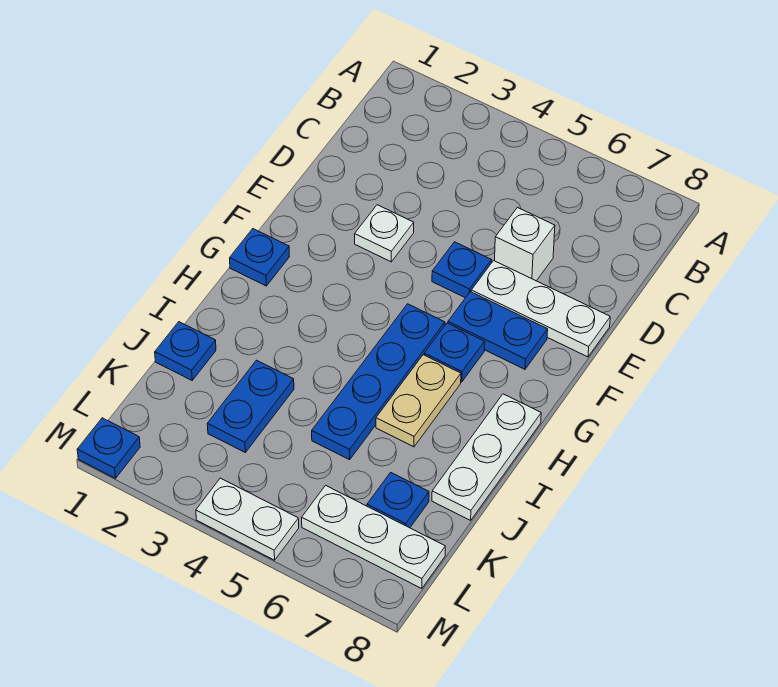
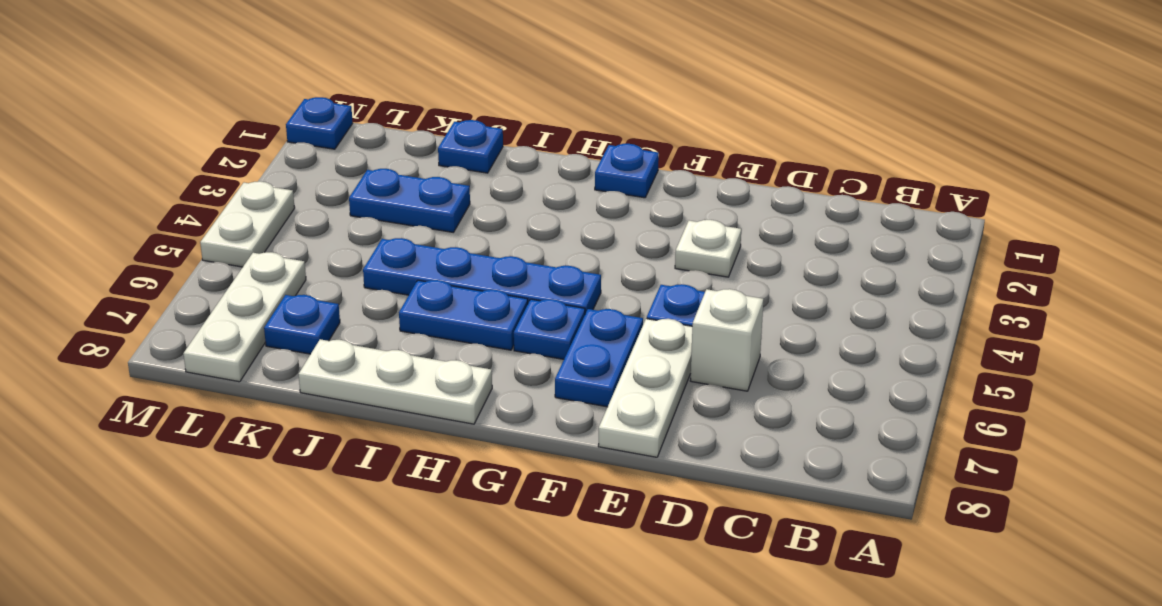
tan 1x2 plate [376,355,461,447] -> blue 1x2 plate [399,280,528,350]

